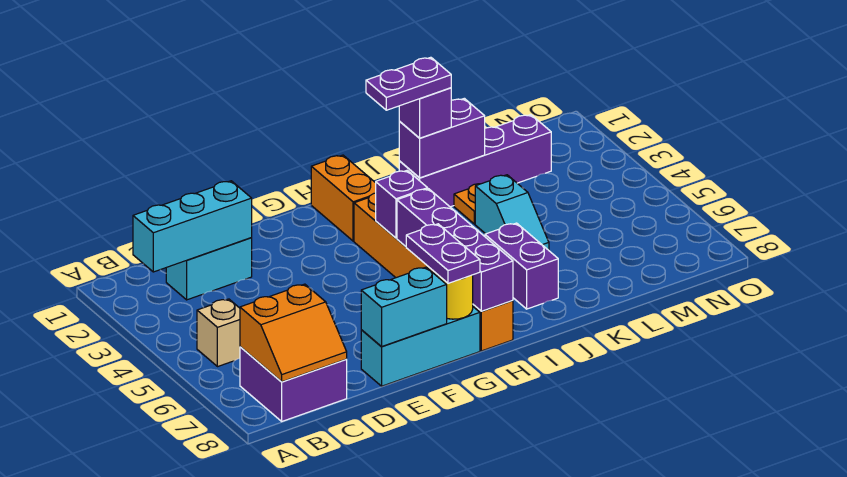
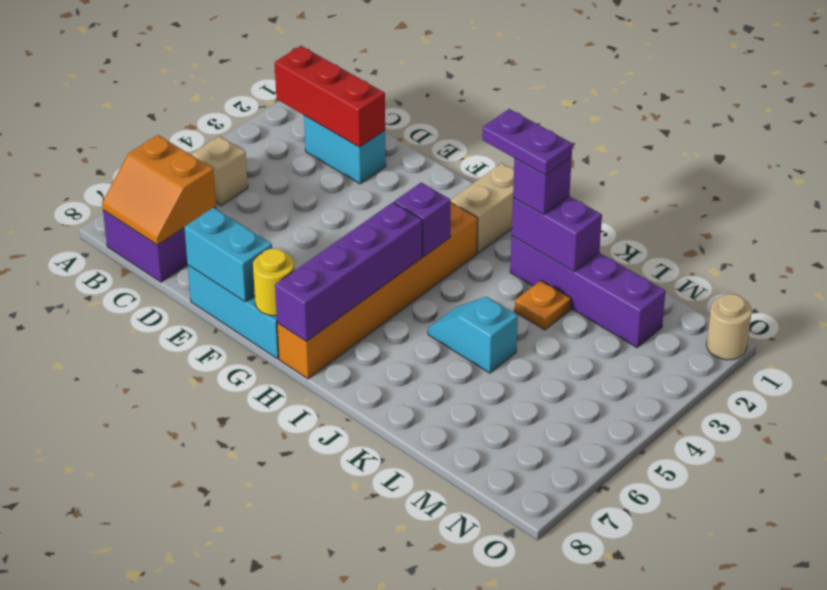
cyan 1x3 brick [133,181,252,272] -> red 1x3 brick [275,46,385,147]
purple 1x2 plate [406,224,480,283] -> none
orange 1x2 brick [311,155,376,241] -> tan 1x2 brick [451,163,514,253]
purple 1x2 brick [485,223,558,309] -> none
cyan 1x2 slope [475,175,549,250] -> cyan 1x2 slope turned to [428,297,518,373]
none -> tan 1x1 round brick [707,294,752,360]

